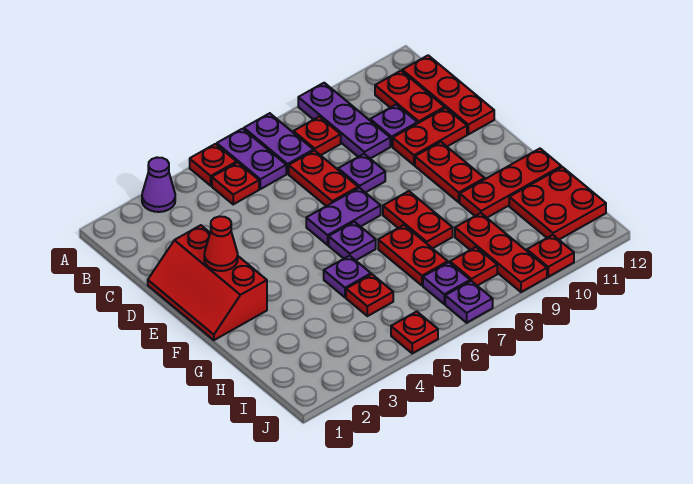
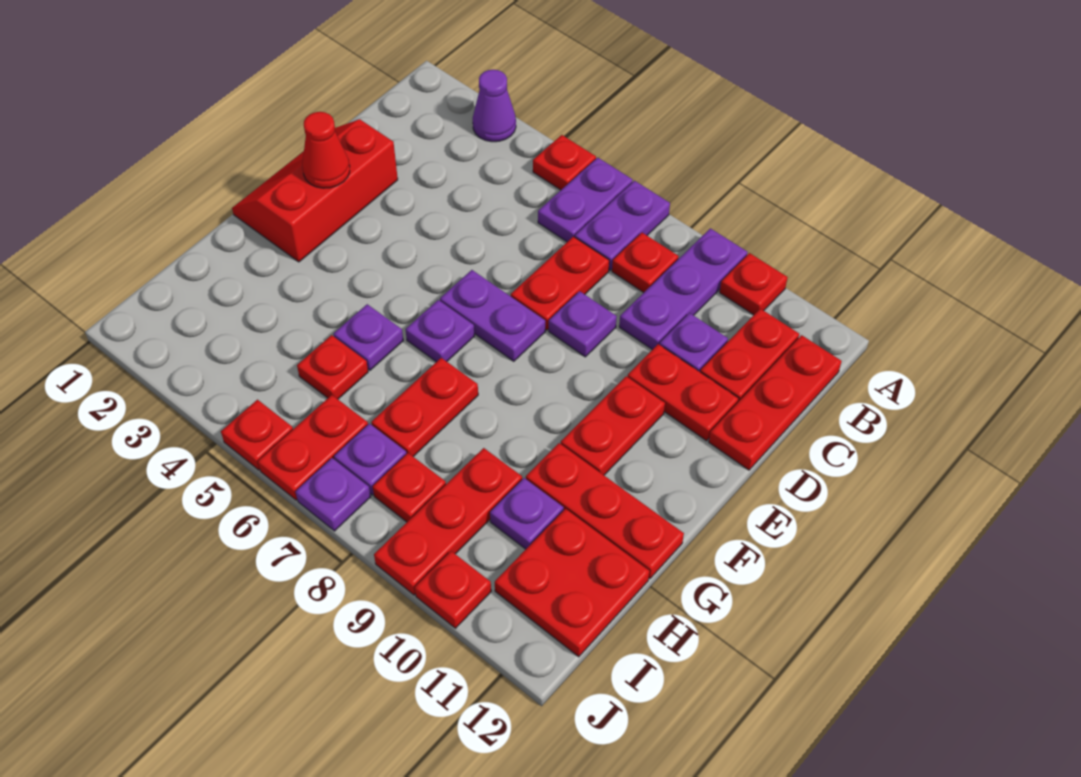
red 1x1 plate [212,163,259,204] -> red 1x1 plate moved to [720,253,788,315]
red 1x2 plate [383,191,453,249] -> red 1x2 plate moved to [258,395,368,500]
none -> purple 1x1 plate [490,478,564,549]

